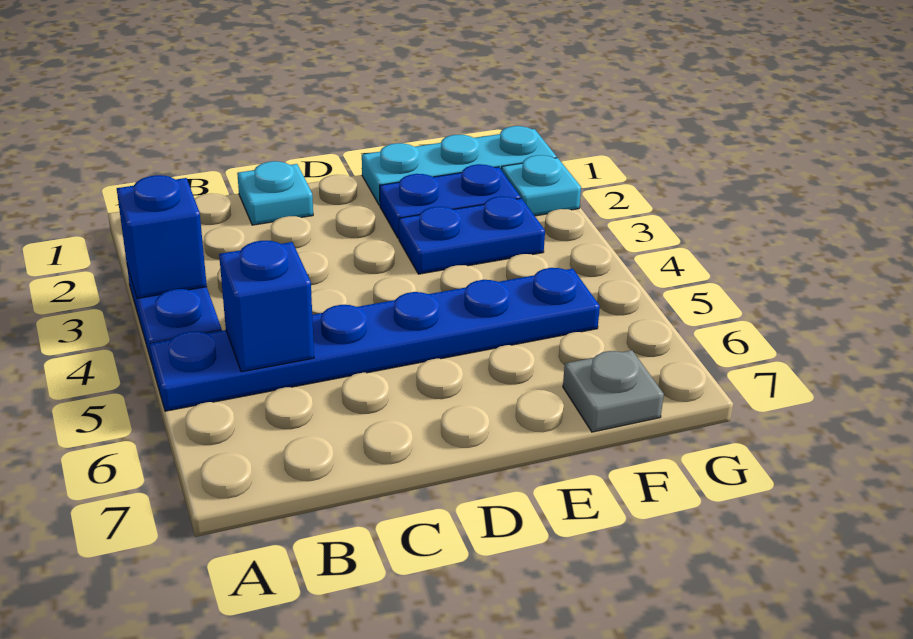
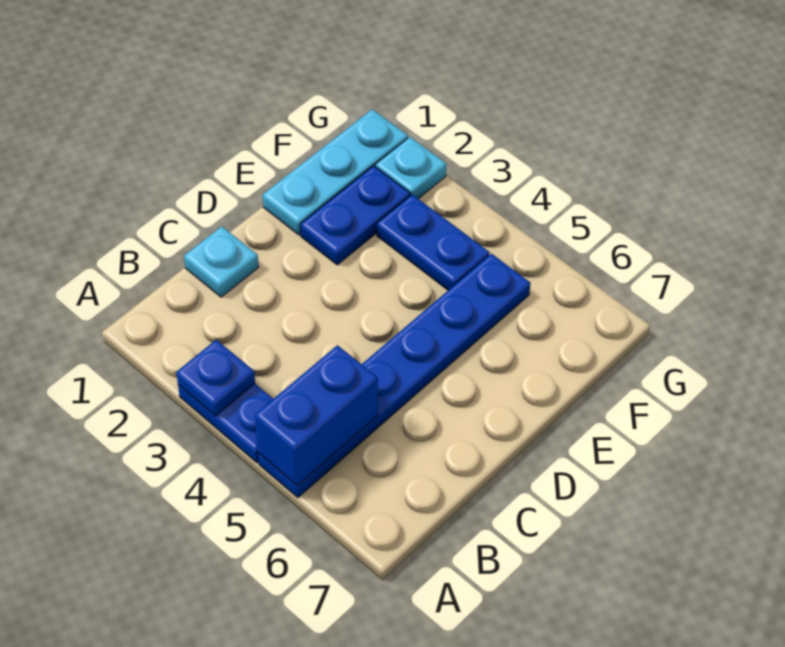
blue 1x1 brick [117,175,207,298] -> blue 1x1 plate [176,340,255,416]
blue 1x1 brick [219,241,314,372] -> blue 1x2 brick [255,345,378,486]
blue 1x2 plate [399,196,545,274] -> blue 1x2 plate turned to [377,195,490,290]
grey 1x1 plate [563,350,664,432] -> none

